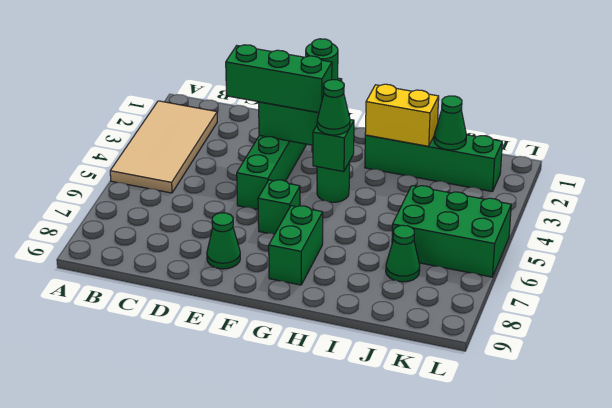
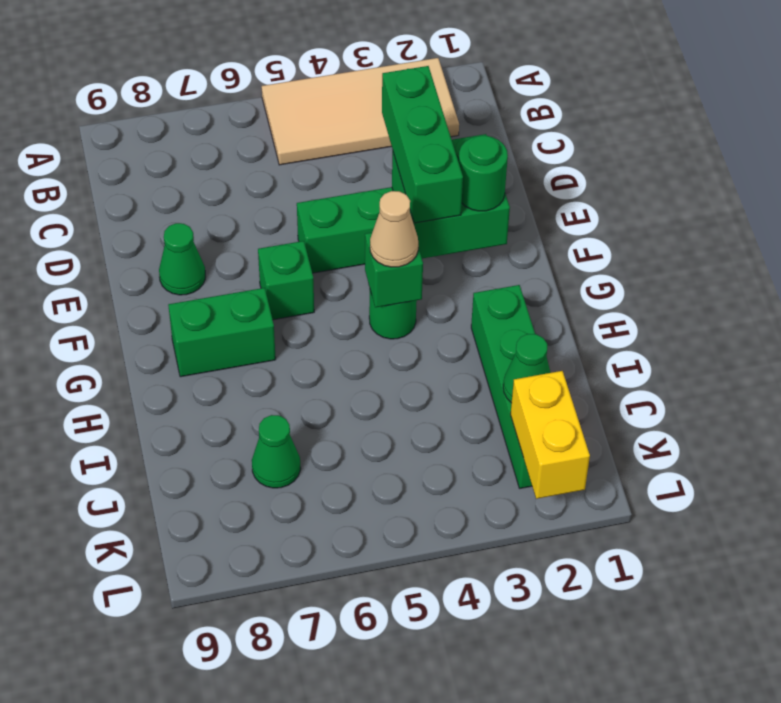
green 1x1 cone [317,80,350,135] -> tan 1x1 cone [370,191,418,267]
yellow 1x2 brick [365,84,439,146] -> yellow 1x2 brick moved to [511,371,590,499]
green 2x3 brick [392,186,511,277] -> none

